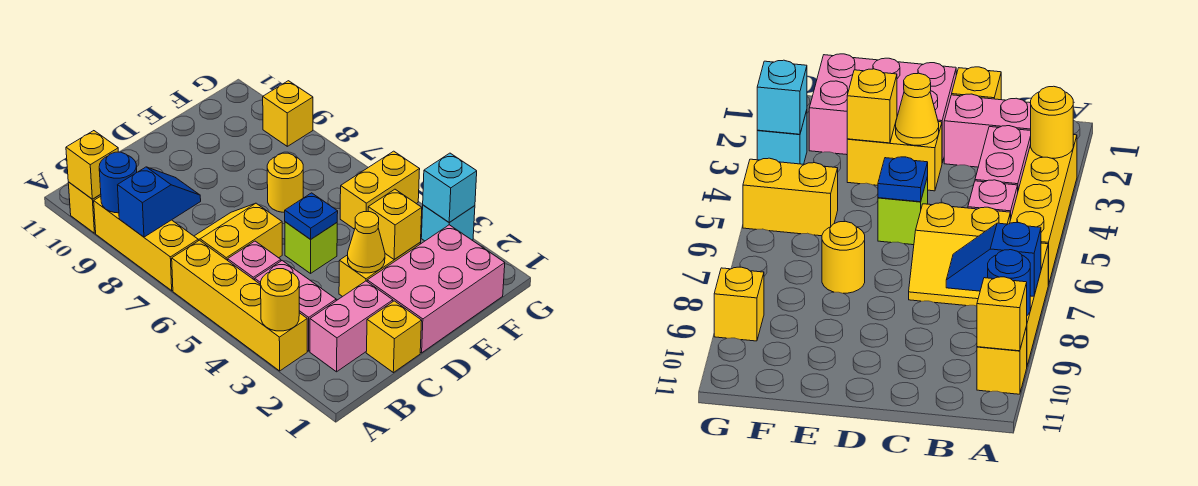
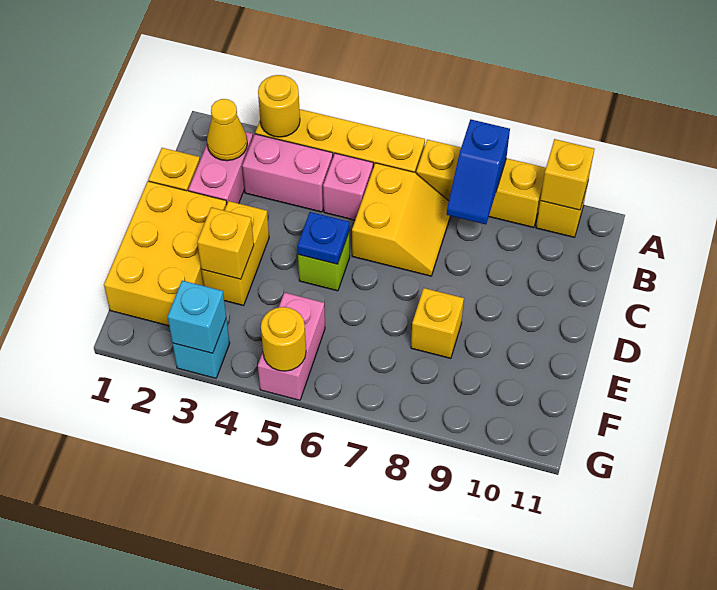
blue 1x1 round brick [99,152,137,213] -> none
pink 2x3 brick [367,225,505,353] -> yellow 2x3 brick [104,181,227,326]
yellow 1x1 cone [348,212,385,273] -> yellow 1x1 cone moved to [207,99,247,161]
yellow 1x1 round brick [267,153,303,212] -> yellow 1x1 round brick moved to [261,307,306,371]
yellow 1x2 brick [340,151,420,229] -> pink 1x2 brick [258,293,325,400]
yellow 1x1 brick [263,81,313,146] -> yellow 1x1 brick moved to [411,288,464,358]

